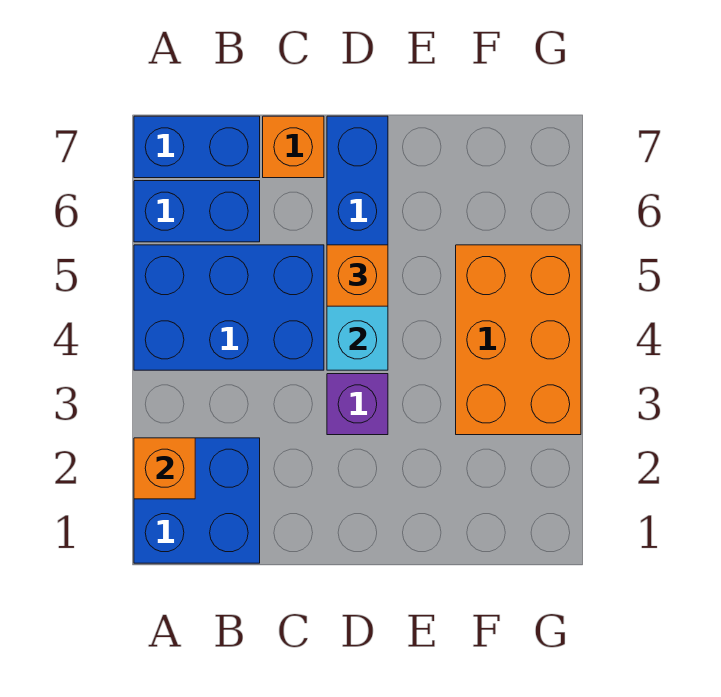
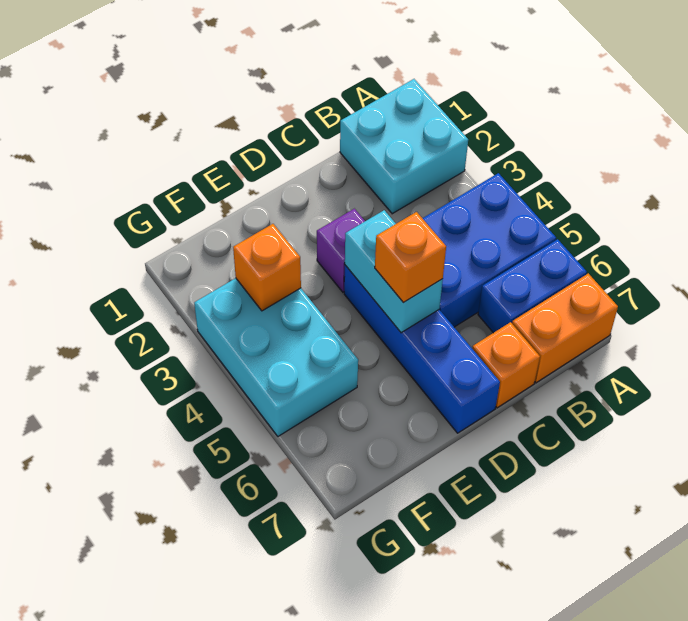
blue 2x2 brick [134,438,260,563] -> cyan 2x2 brick [340,79,468,214]
orange 1x1 brick [134,438,195,499] -> orange 1x1 brick moved to [233,224,301,311]
blue 1x2 brick [134,116,260,178] -> orange 1x2 brick [512,273,618,383]
orange 2x3 brick [456,245,581,435] -> cyan 2x3 brick [194,278,358,436]

